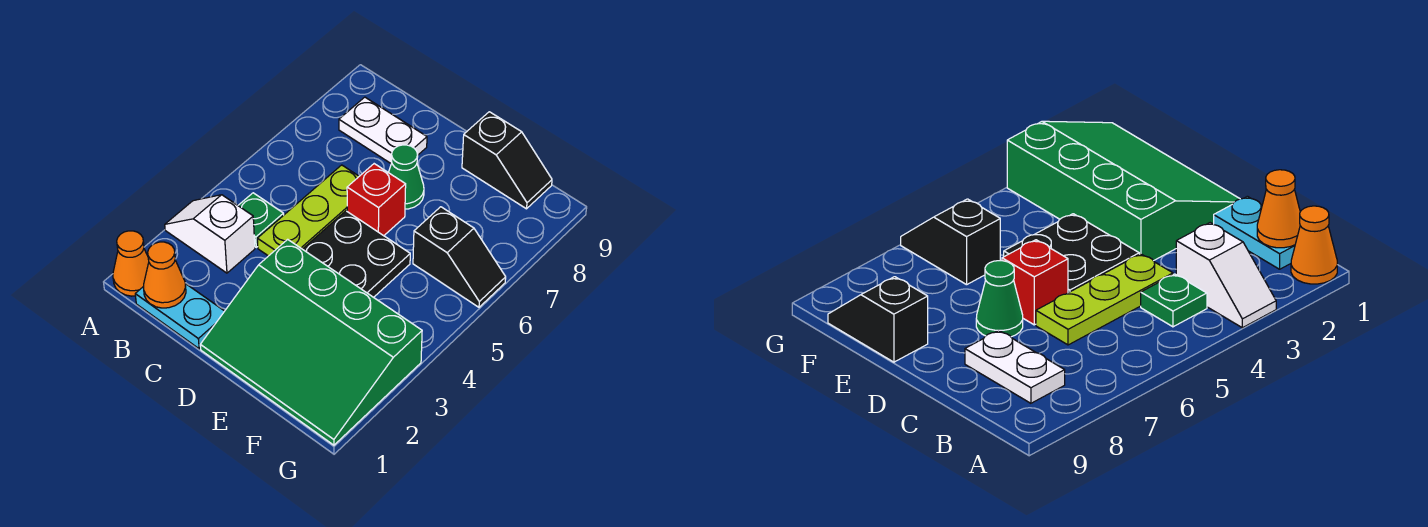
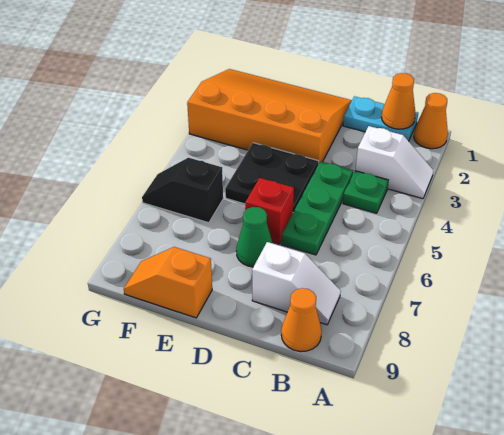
white 1x2 plate [339,97,427,164] -> white 1x2 slope [252,242,341,325]
none -> orange 1x1 cone [281,288,322,352]
lime 1x3 plate [257,165,359,256] -> green 1x3 plate [281,161,353,255]
green 3x4 slope [200,239,422,445] -> orange 3x4 slope [187,69,352,164]
black 1x2 slope [462,112,552,209] -> orange 1x2 slope [124,247,212,318]

